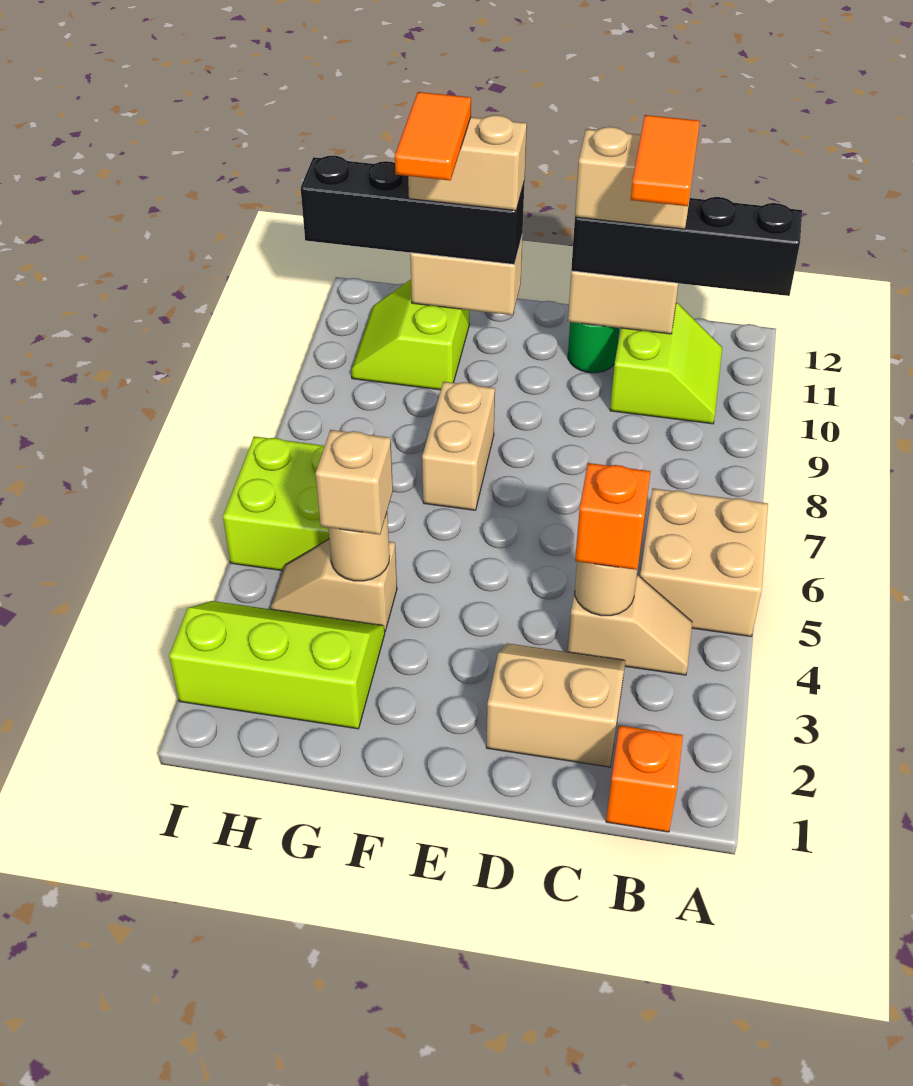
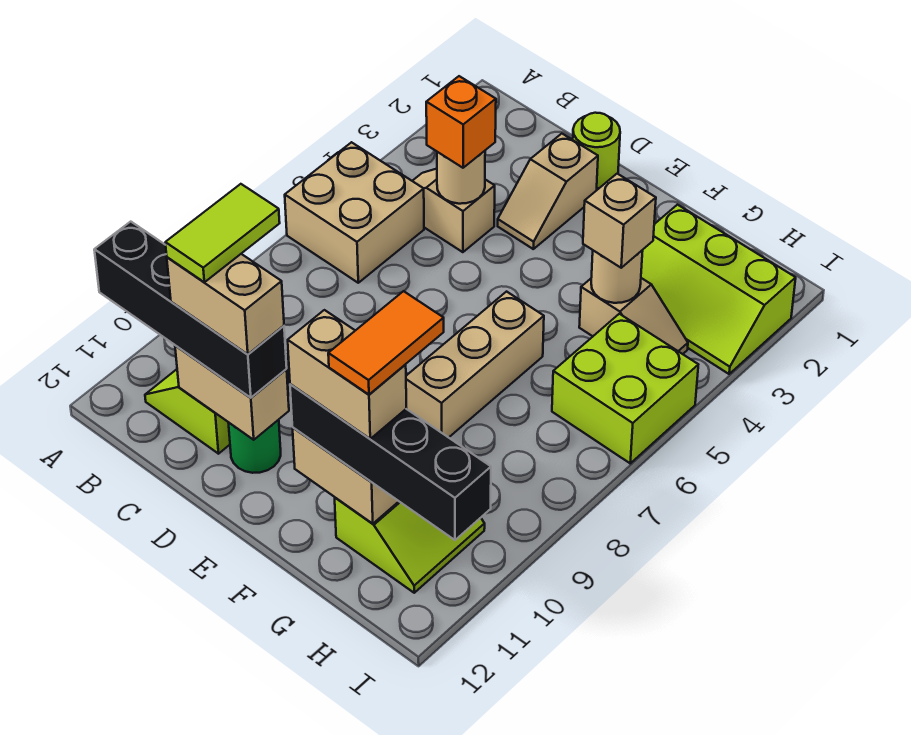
orange 1x1 brick [606,725,683,832] -> none
tan 2x2 slope [486,643,625,767] -> tan 1x2 slope [498,134,598,249]
orange 1x2 tile [631,115,700,206] -> lime 1x2 tile [165,184,280,282]
none -> lime 1x1 round brick [573,113,620,188]
tan 1x2 brick [422,382,495,510] -> tan 1x3 brick [406,292,544,438]

